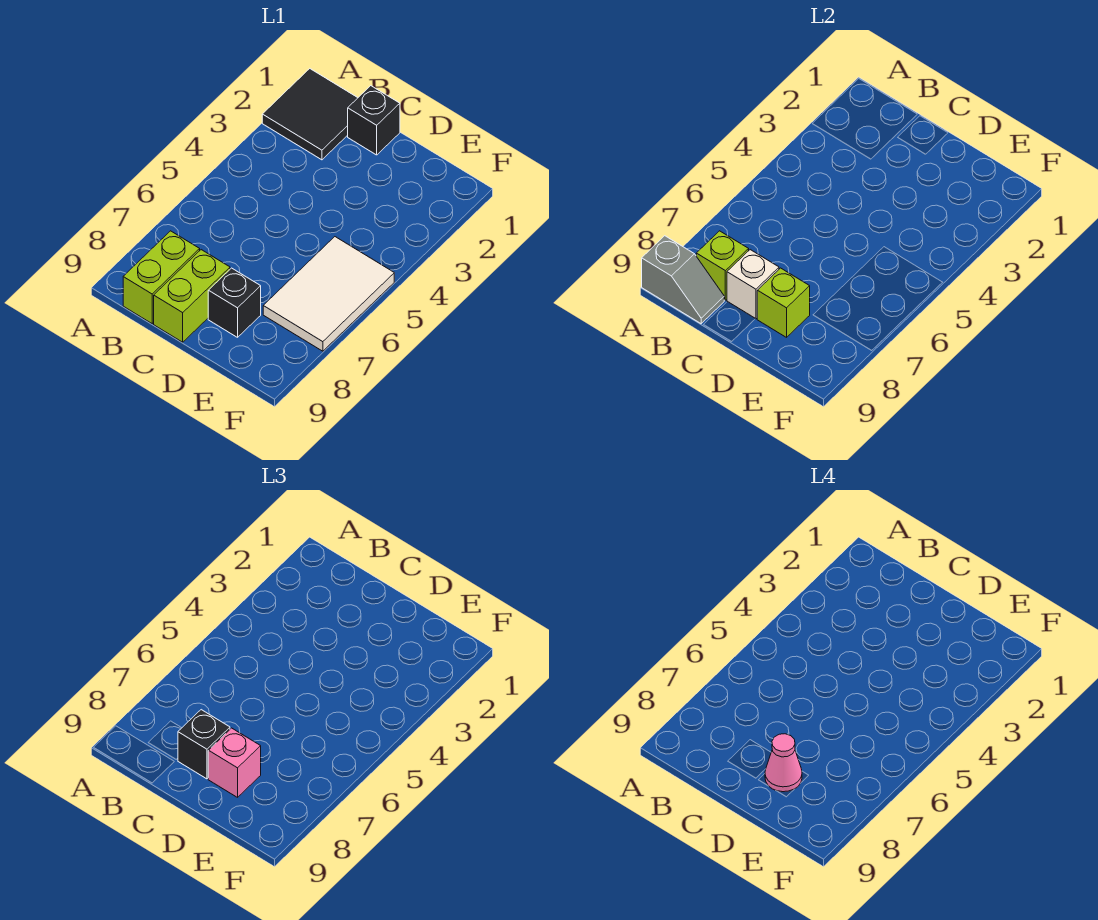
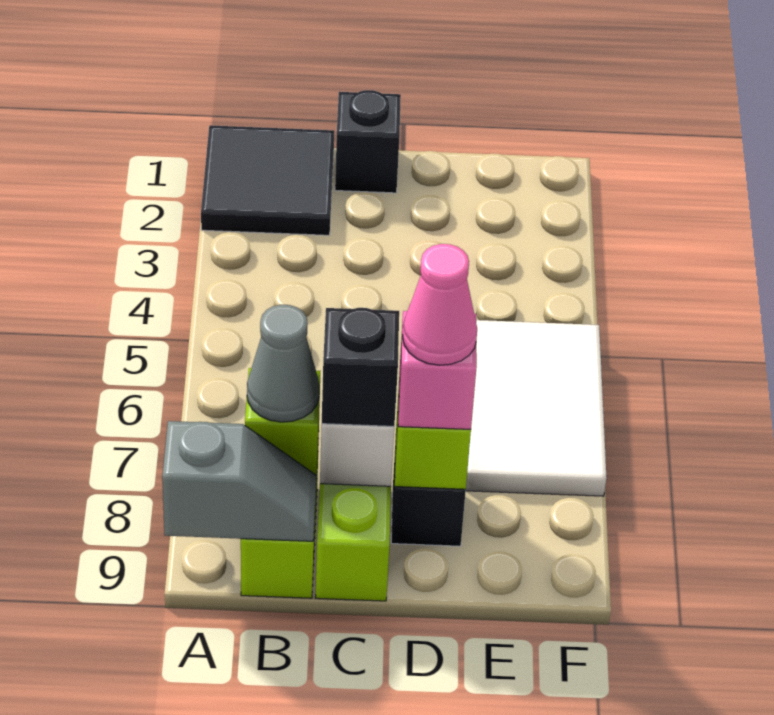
none -> grey 1x1 cone [247,305,319,422]

